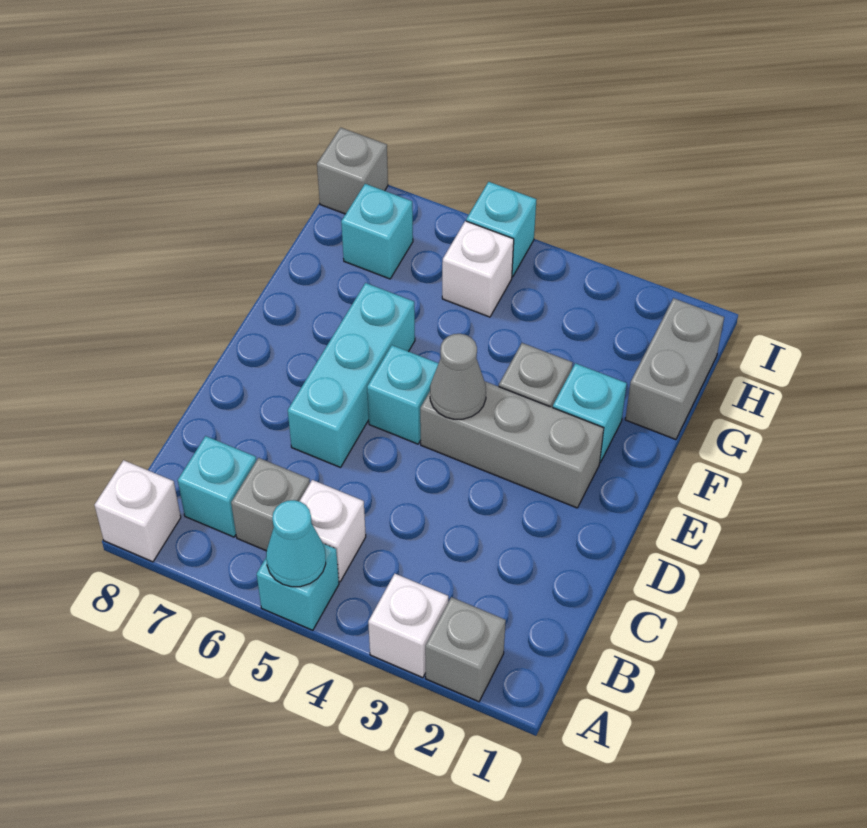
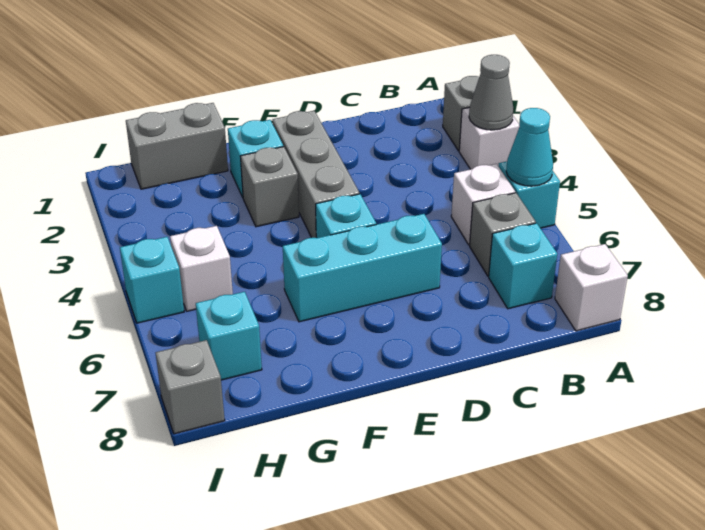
grey 1x1 cone [430,334,486,419] -> grey 1x1 cone moved to [469,55,514,130]

